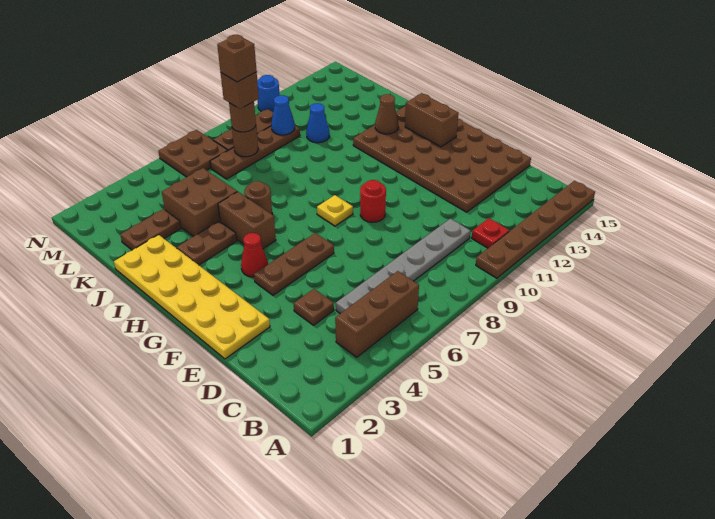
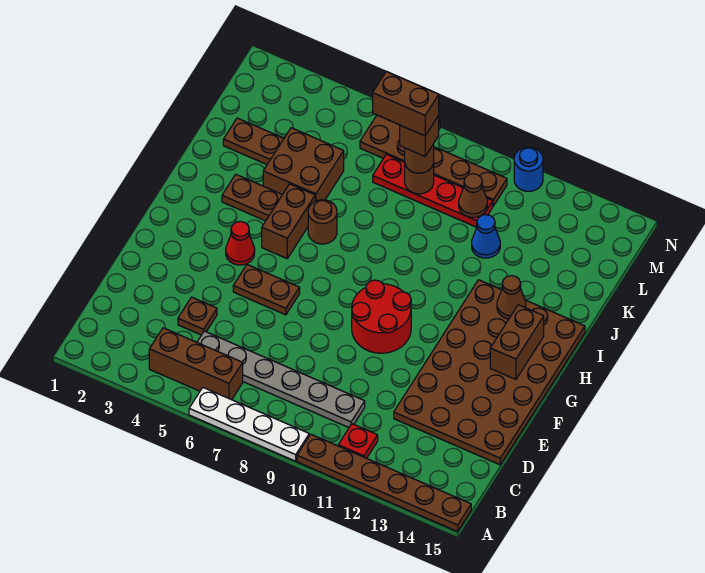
none -> white 1x4 plate [189,388,309,461]
yellow 2x6 plate [114,235,270,359] -> none
brown 1x3 plate [254,233,334,295] -> brown 1x2 plate [233,265,300,315]
red 1x1 round brick [360,180,386,222] -> red 2x2 round brick [352,280,411,353]
yellow 1x1 plate [317,195,353,226] -> none
brown 1x4 plate [210,126,300,179] -> red 1x4 plate [373,154,493,227]
brown 1x1 brick [217,35,257,82] -> brown 1x2 brick [373,72,439,136]
blue 1x1 cone [271,95,295,135] -> brown 1x1 cone [459,174,488,217]

